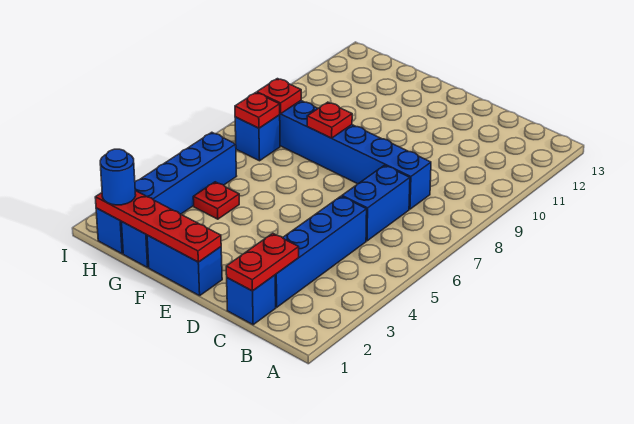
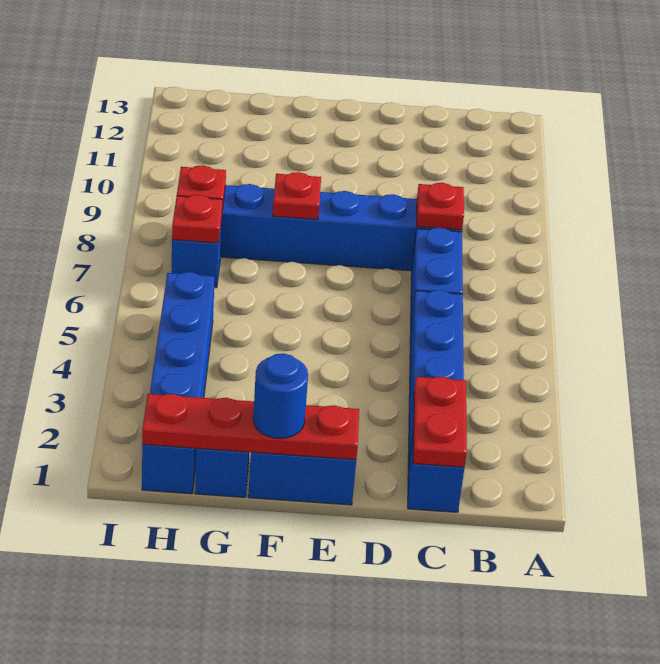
red 1x1 plate [193,182,239,219] -> red 1x1 plate moved to [417,183,464,230]
blue 1x1 round brick [100,149,136,205] -> blue 1x1 round brick moved to [253,353,308,438]

